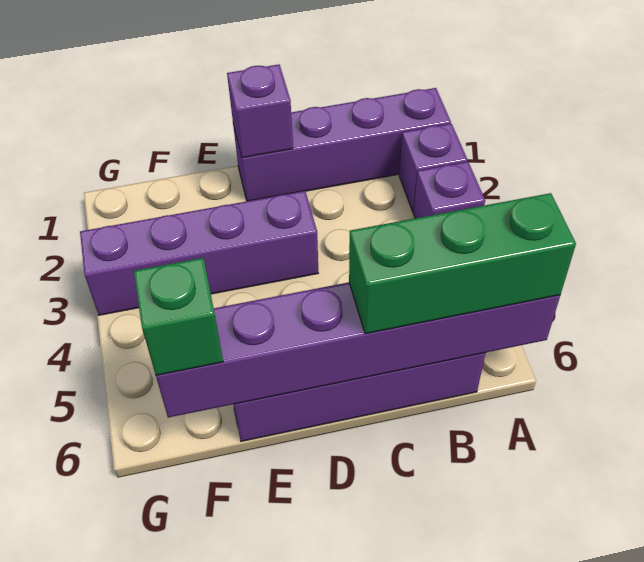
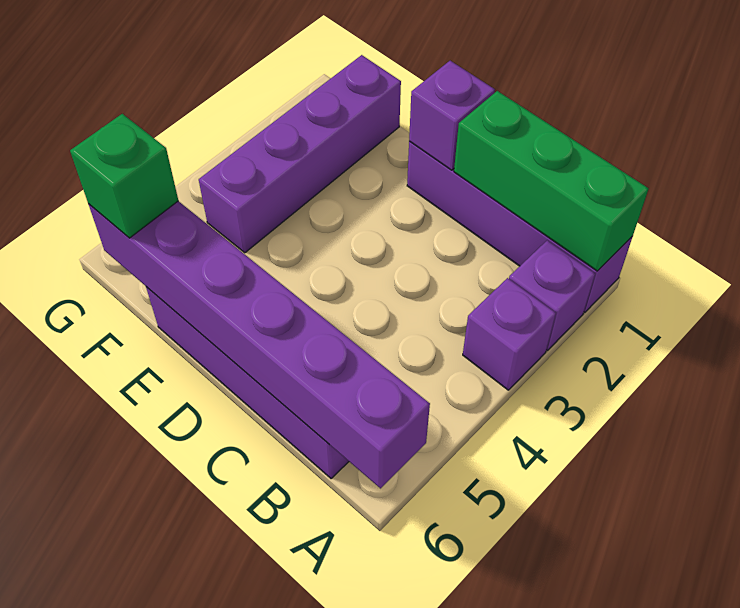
green 1x3 brick [349,193,576,334] -> green 1x3 brick moved to [454,91,649,271]
purple 1x4 brick [80,191,318,315] -> purple 1x4 brick turned to [199,55,401,253]

